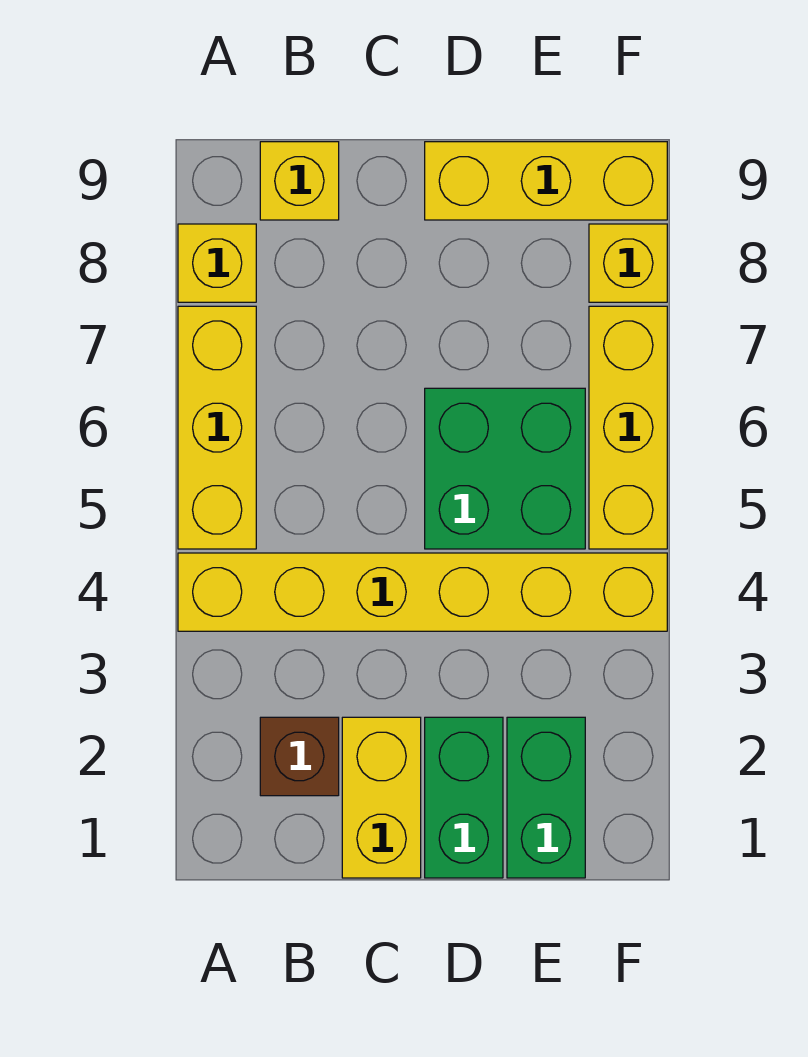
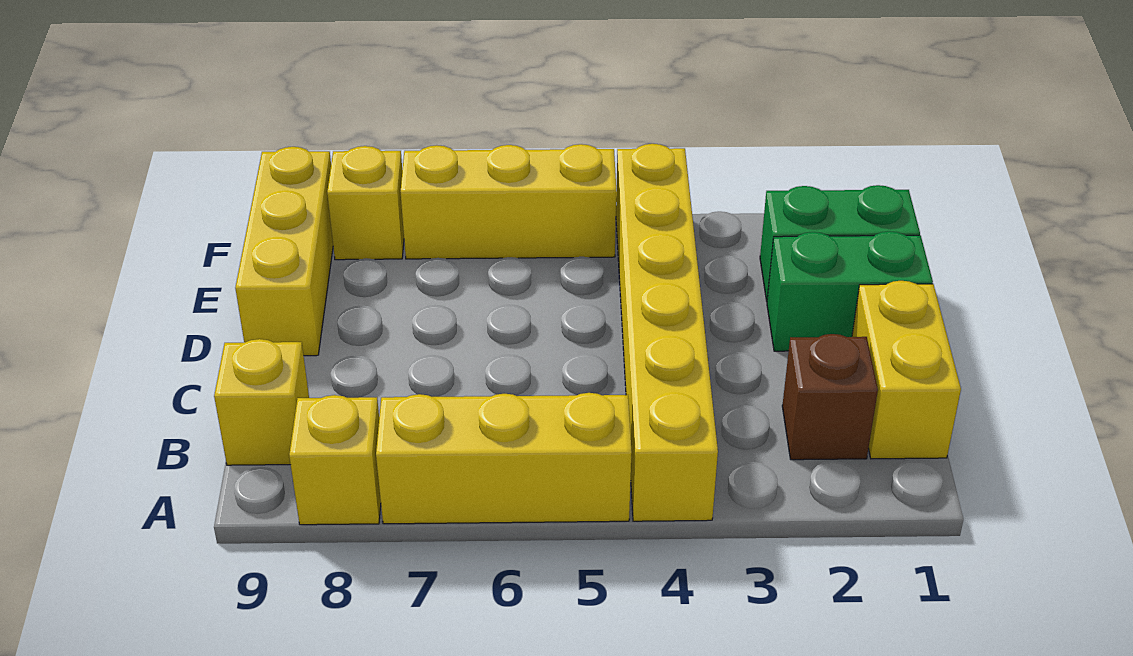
yellow 1x2 brick [342,717,421,878] -> yellow 1x2 brick turned to [852,281,961,459]
green 2x2 brick [425,388,585,549] -> none

